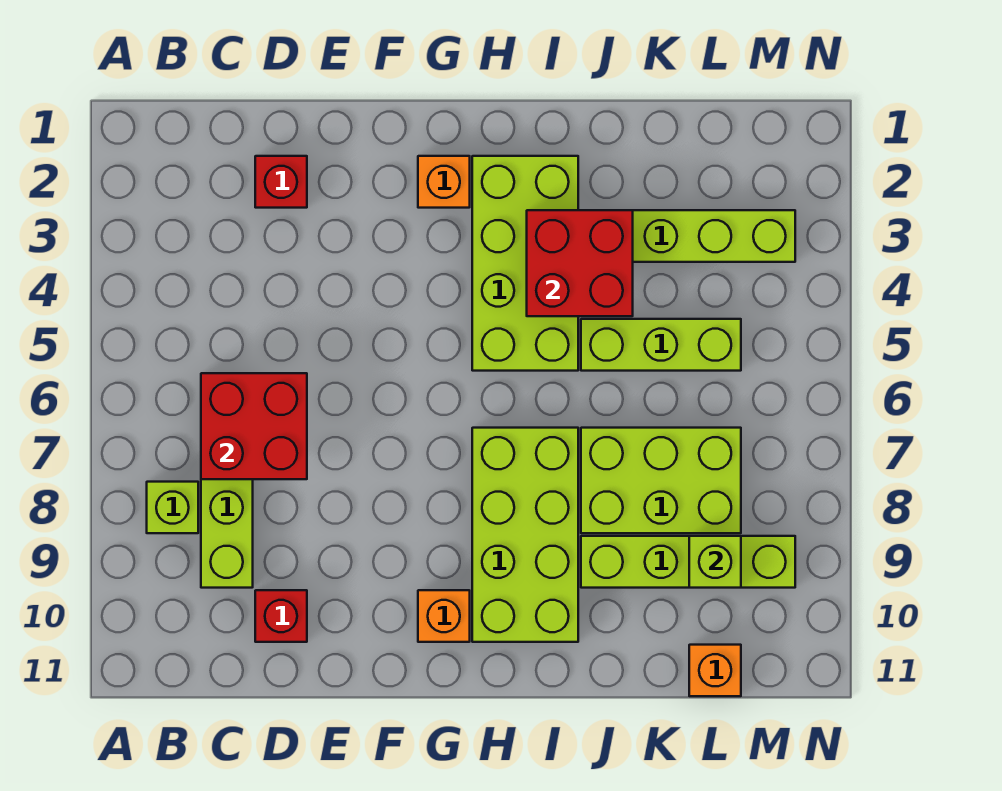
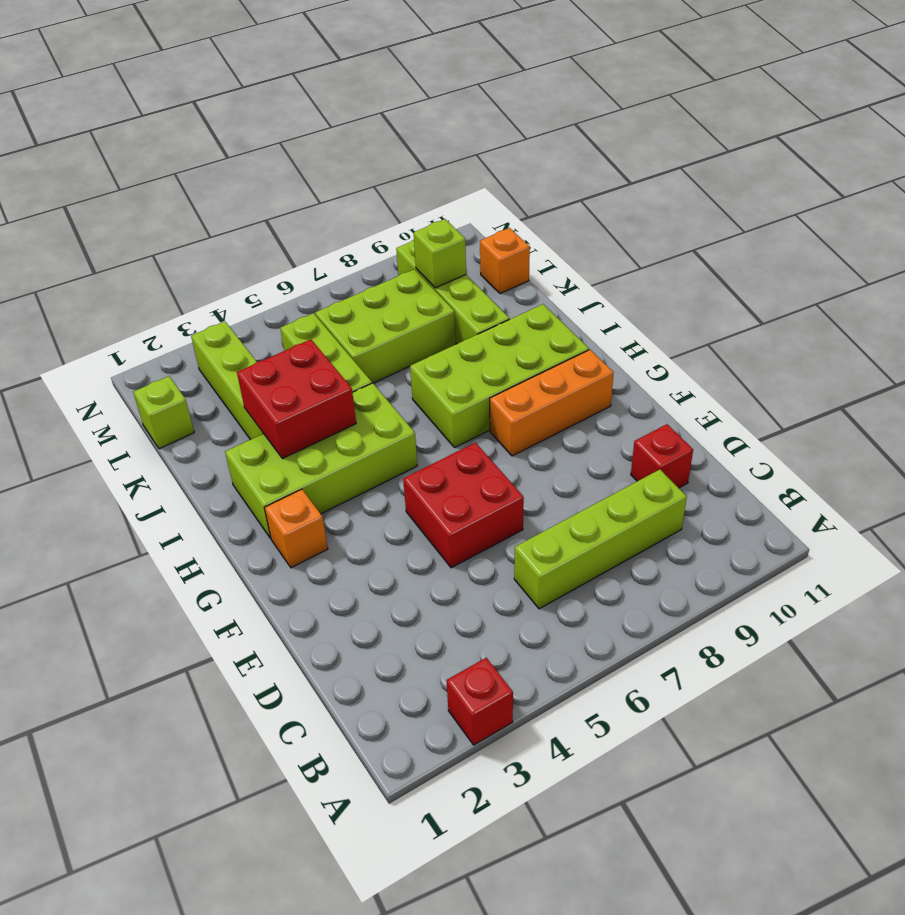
lime 1x1 brick [147,482,198,533] -> lime 1x1 brick moved to [133,376,194,449]
red 2x2 brick [201,373,307,479] -> red 2x2 brick moved to [403,443,524,568]
red 1x1 brick [255,156,307,208] -> red 1x1 brick moved to [446,658,513,745]
orange 1x1 brick [418,590,470,642] -> orange 1x3 brick [490,350,614,456]
lime 2x3 brick [581,428,741,533] -> lime 2x3 brick turned to [315,269,456,383]

